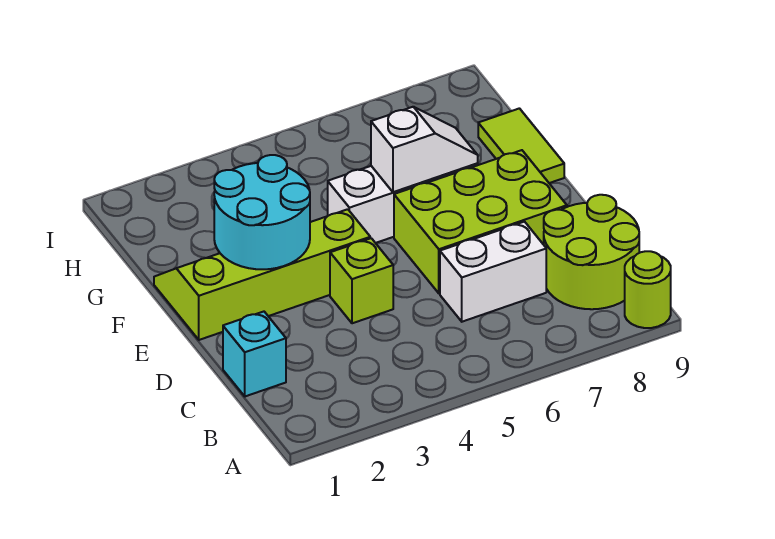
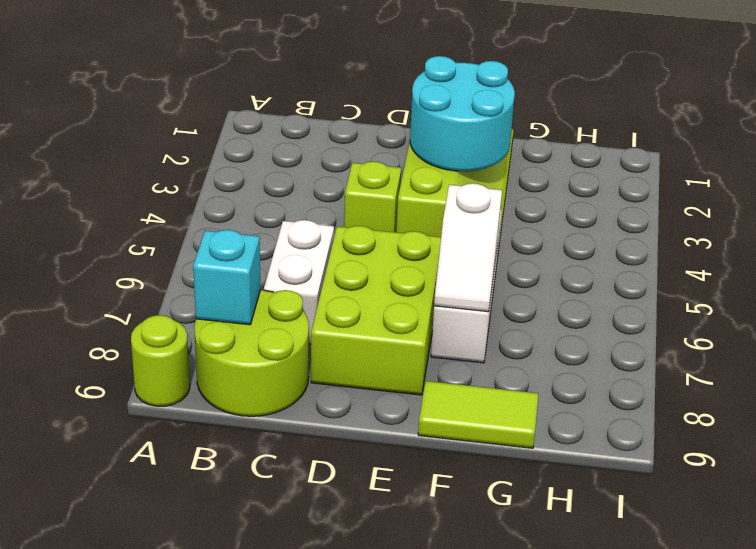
cyan 1x1 brick [223,312,286,396] -> cyan 1x1 brick moved to [193,230,261,325]

